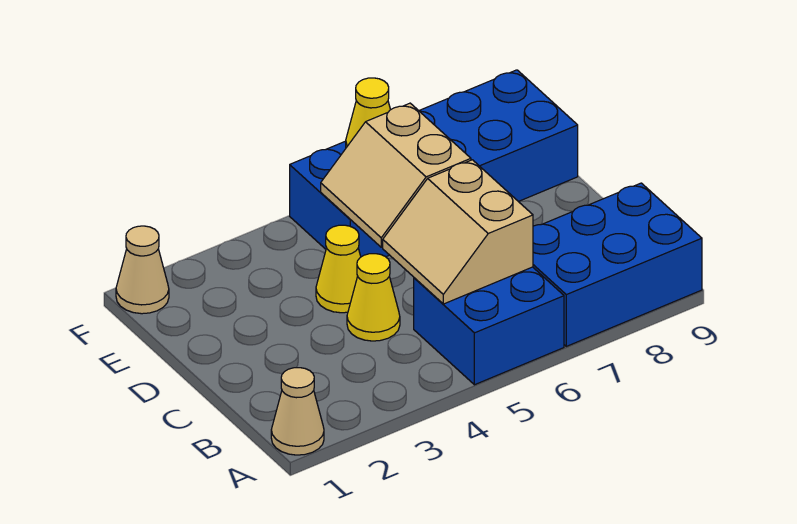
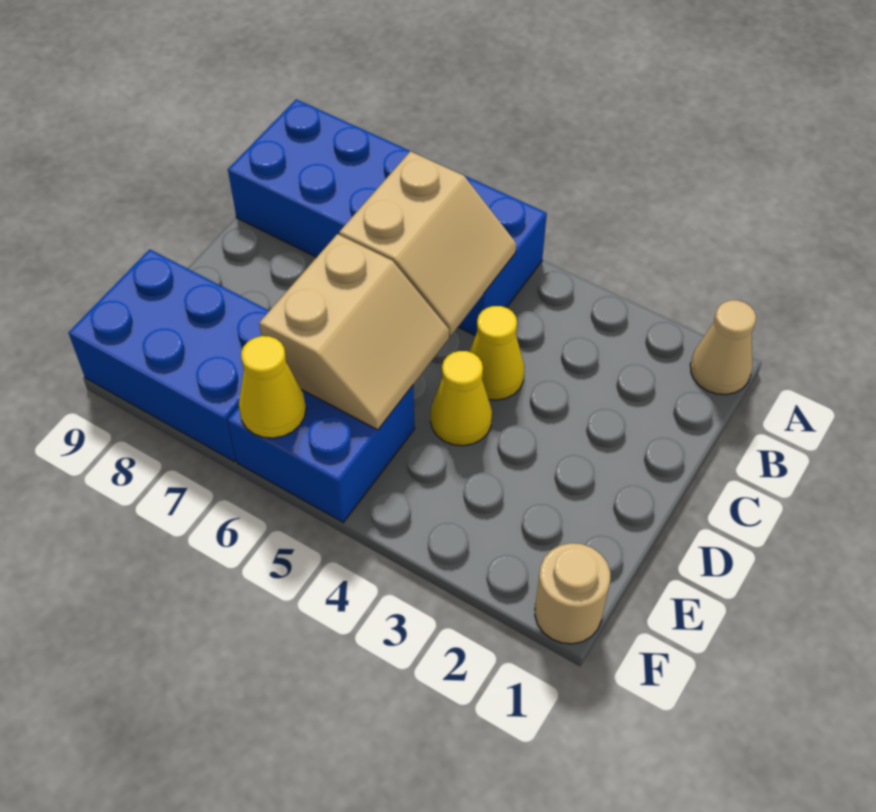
tan 1x1 cone [116,226,169,314] -> tan 1x1 round brick [535,543,610,644]

